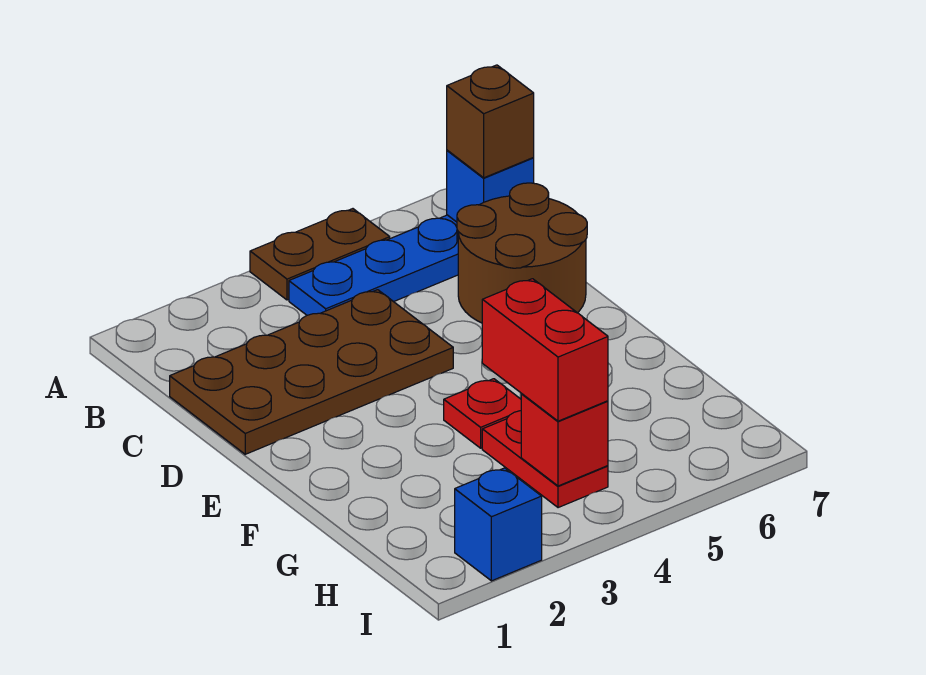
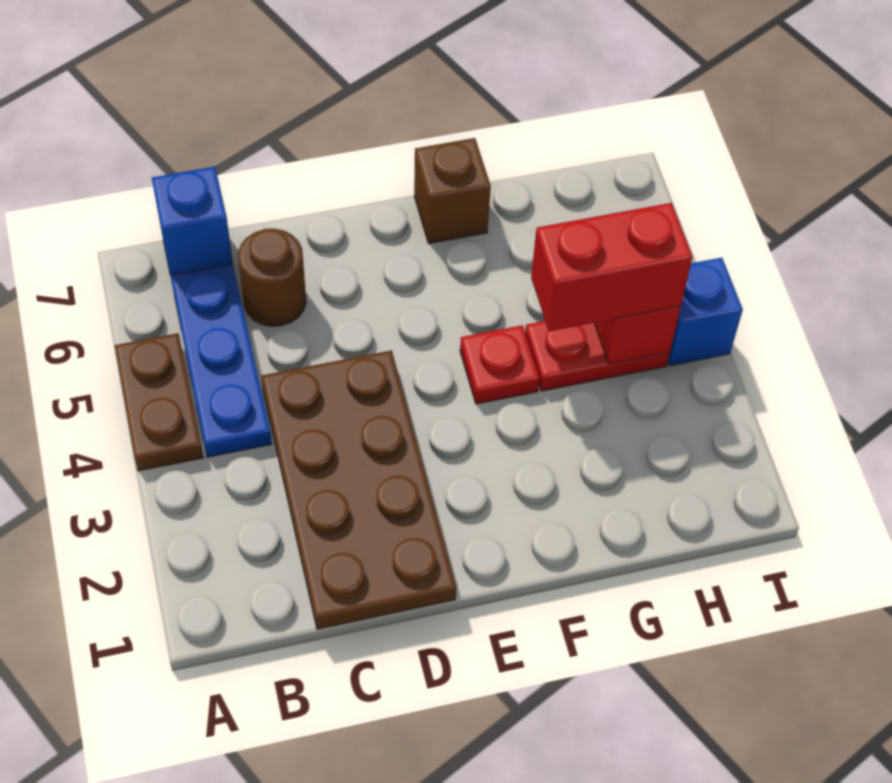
brown 1x1 brick [447,65,534,178] -> brown 1x1 brick moved to [414,138,491,244]
brown 2x2 round brick [457,183,587,323] -> brown 1x1 round brick [238,229,306,326]
blue 1x1 brick [455,468,542,581] -> blue 1x1 brick moved to [668,258,743,366]

